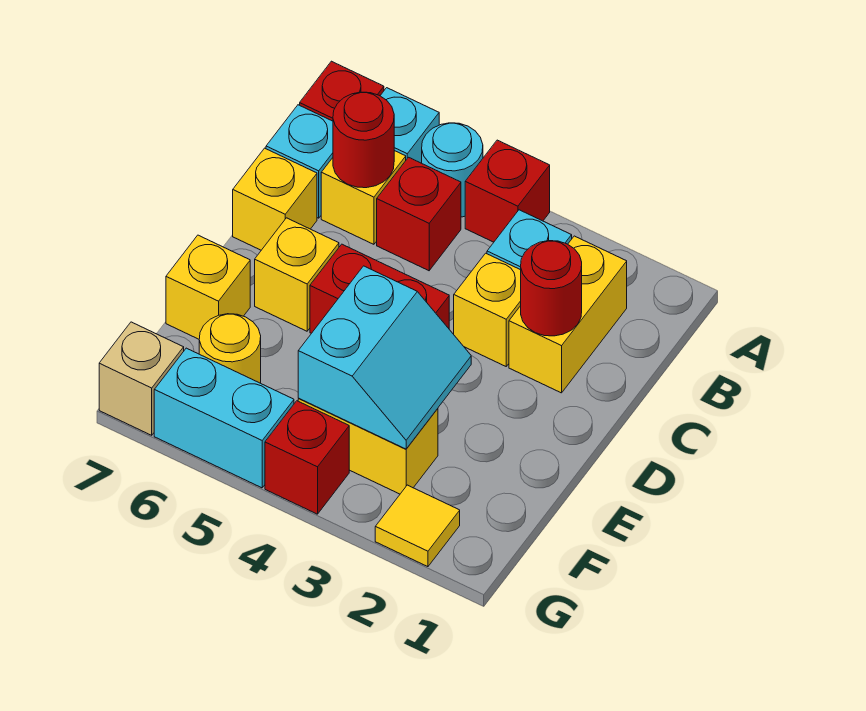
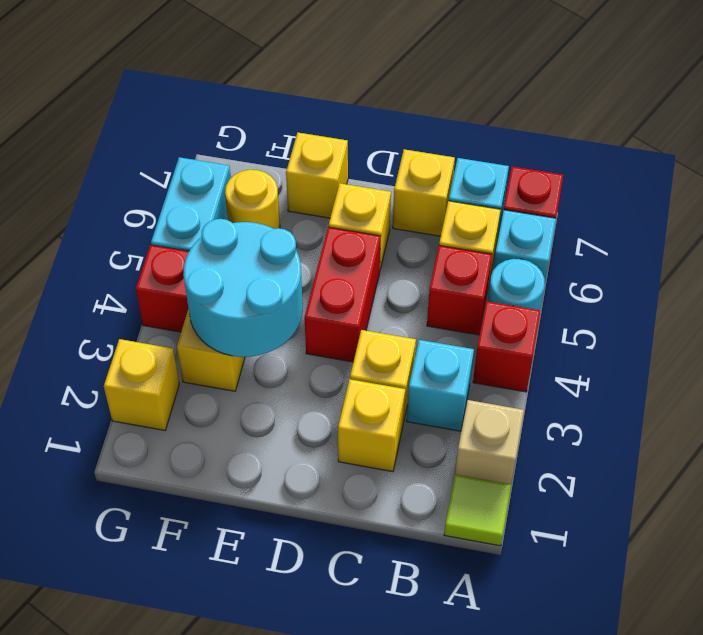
none -> lime 1x1 tile [444,475,511,546]
yellow 1x2 brick [509,236,627,393] -> yellow 1x1 brick [338,379,405,472]
red 1x1 round brick [333,92,394,188] -> none
red 1x1 round brick [521,241,582,336] -> none
cyan 2x2 slope [298,266,471,449] -> cyan 2x2 round brick [183,219,303,357]
yellow 1x1 tile [375,485,460,567] -> yellow 1x1 brick [104,339,179,430]
tan 1x1 brick [99,322,184,435] -> tan 1x1 brick moved to [455,400,524,485]

